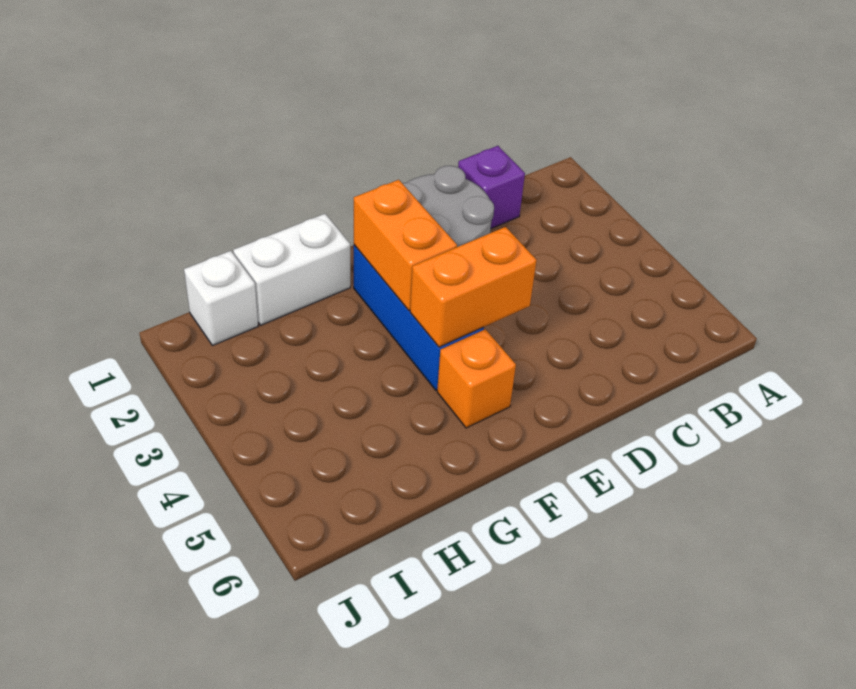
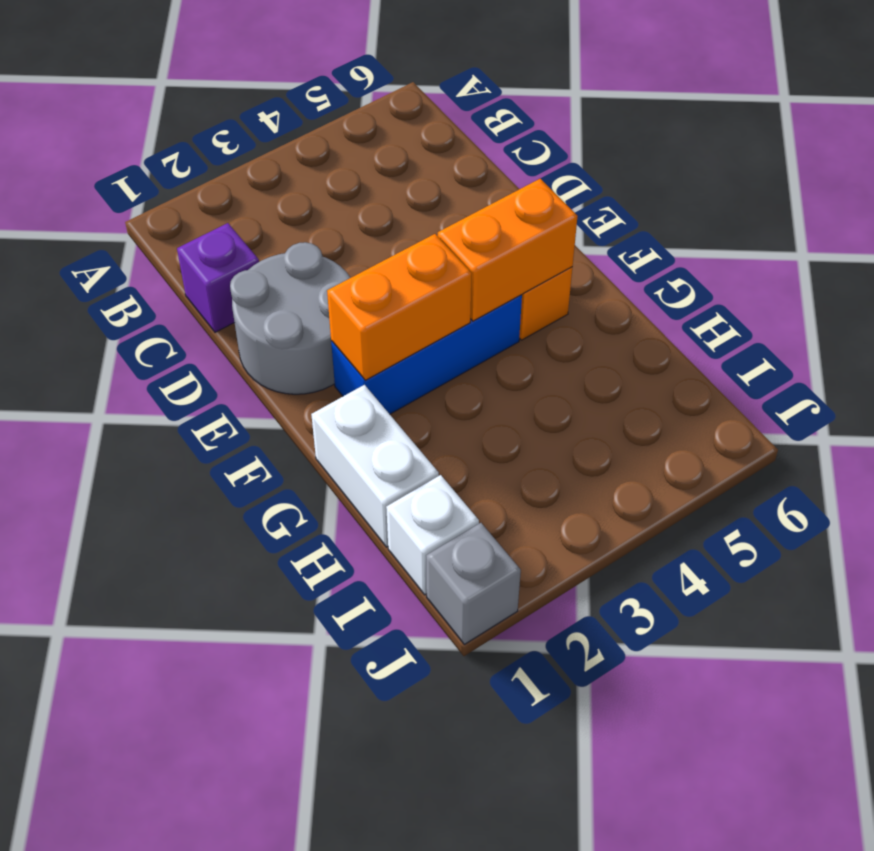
orange 1x2 brick [410,227,537,347] -> orange 1x2 brick turned to [438,179,578,321]
none -> grey 1x1 brick [426,523,521,644]

